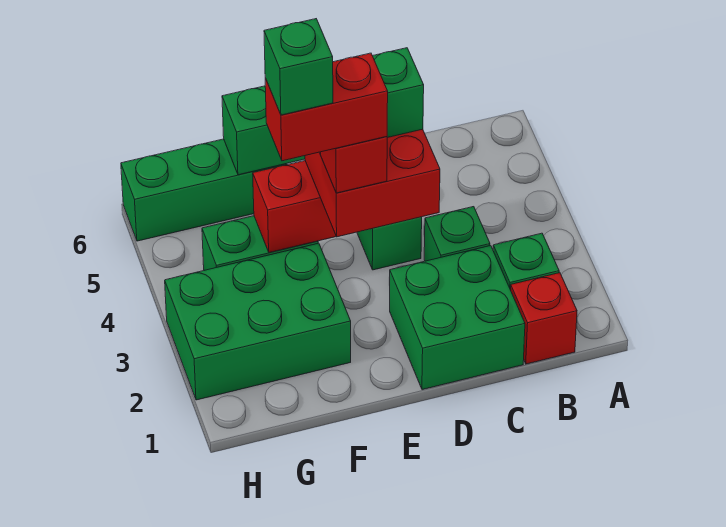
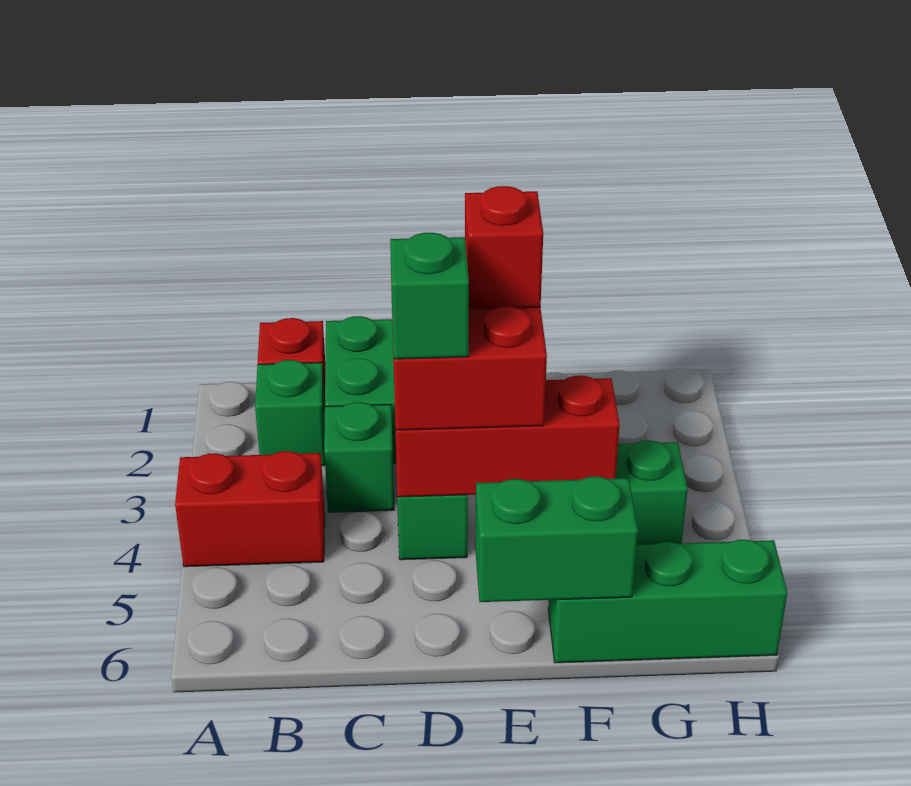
red 1x2 brick [265,53,388,161] -> red 1x2 brick moved to [175,451,325,567]
green 2x3 brick [165,243,351,400] -> none
green 1x1 brick [264,19,333,115] -> none

